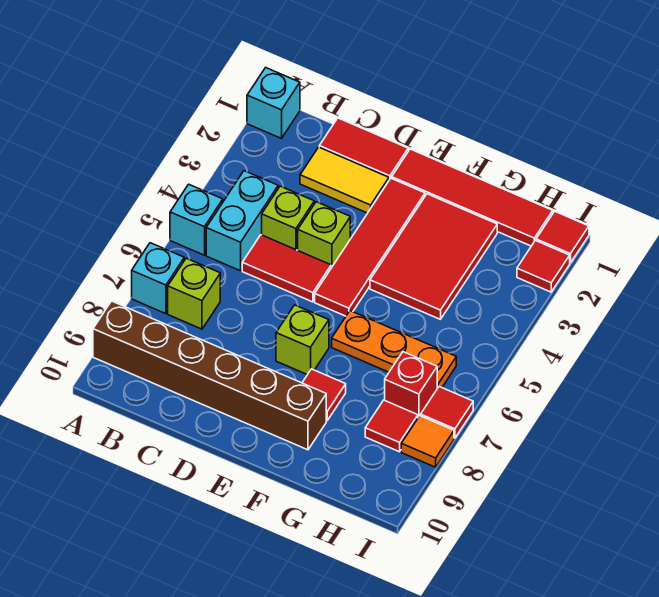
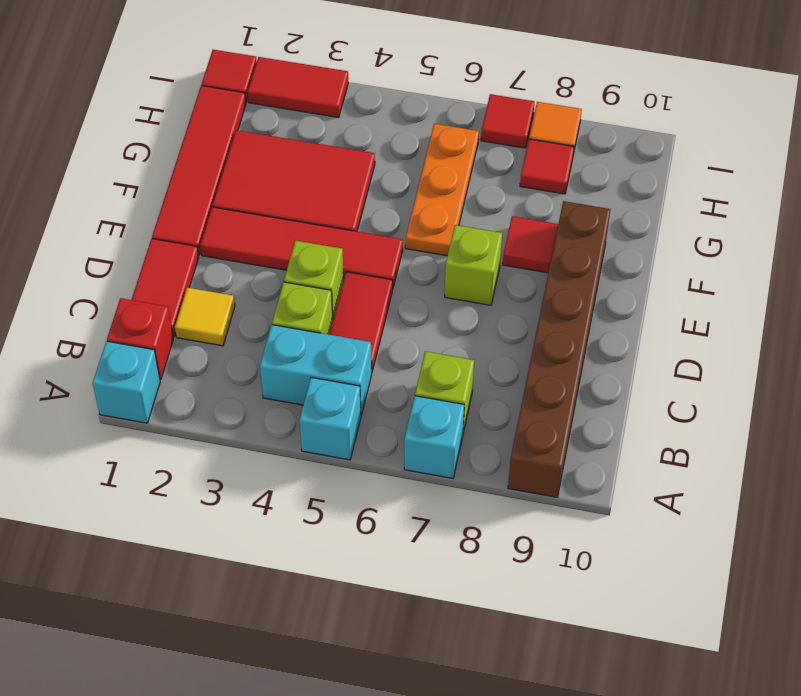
yellow 1x2 tile [300,147,389,213] -> yellow 1x1 tile [175,288,235,346]
red 1x1 brick [385,352,437,417] -> red 1x1 brick moved to [107,298,173,380]
red 1x1 tile [517,240,570,292] -> red 1x2 tile [248,57,348,117]

